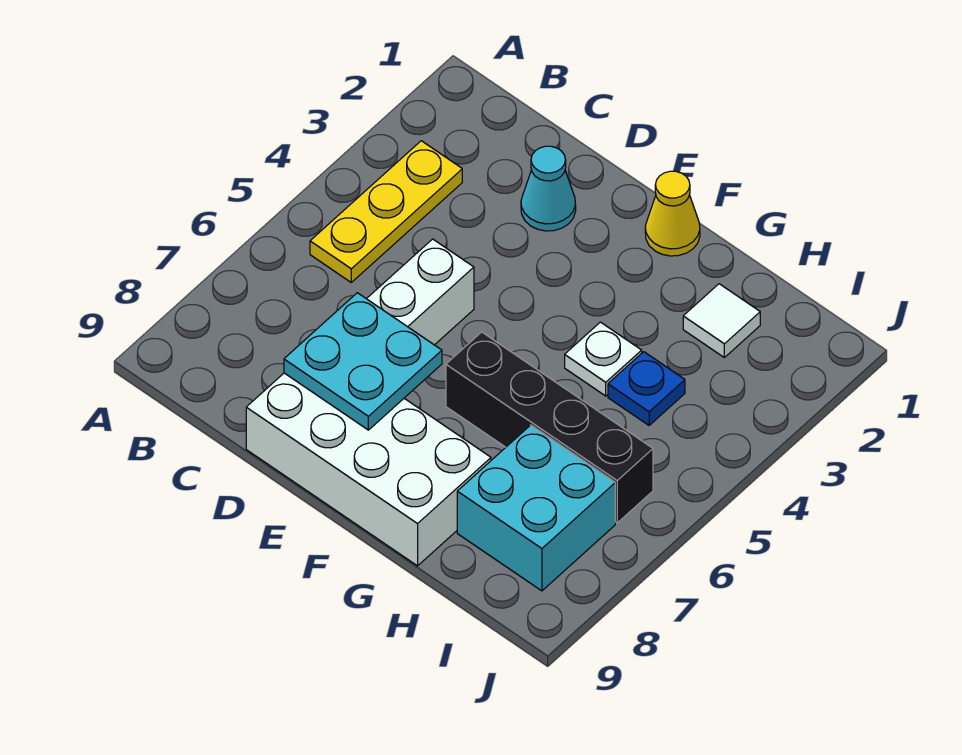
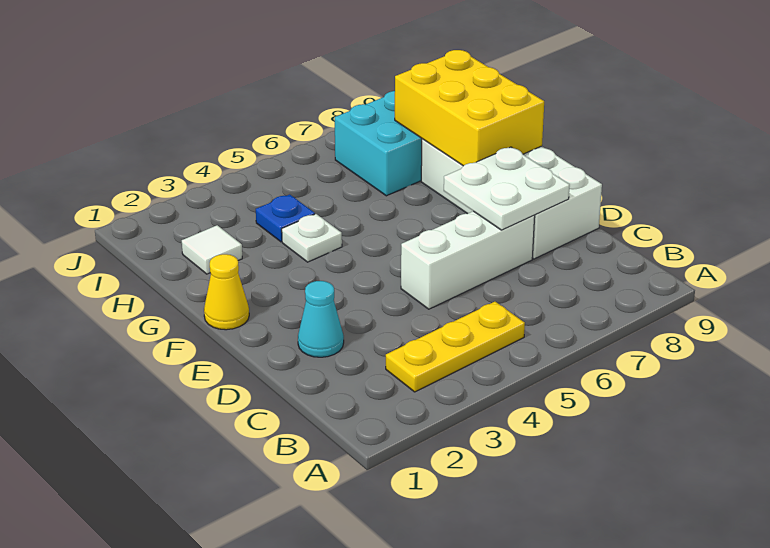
cyan 2x2 plate [284,293,442,430] -> white 2x2 plate [444,147,570,230]
black 1x4 brick [446,332,653,523] -> none
none -> yellow 2x3 brick [395,50,544,166]

